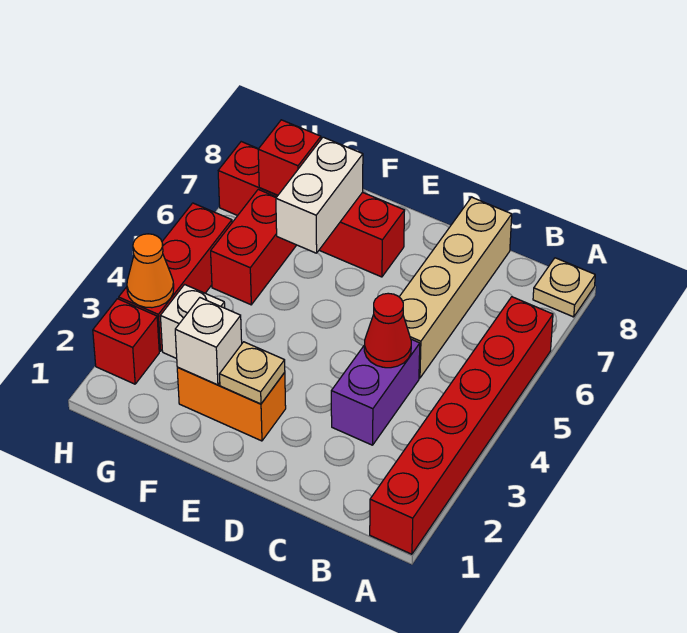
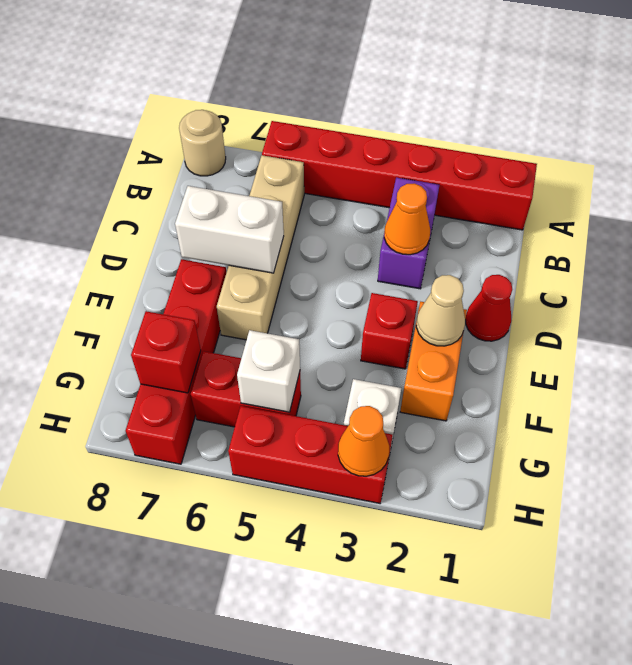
tan 1x1 plate [533,258,595,317] -> tan 1x1 round brick [179,110,226,176]
purple 1x2 brick [331,339,420,445] -> purple 1x2 brick turned to [378,178,439,289]
none -> orange 1x1 cone [384,183,430,255]
red 1x1 cone [364,293,411,368] -> red 1x1 cone moved to [466,275,512,341]
tan 1x4 brick [399,197,512,378] -> tan 1x4 brick turned to [217,155,304,340]
tan 1x1 plate [220,342,285,404] -> tan 1x1 cone [416,275,465,346]
white 1x1 brick [175,298,242,385] -> white 1x1 brick moved to [237,330,300,412]
white 1x2 brick [276,137,363,253] -> white 1x2 brick moved to [175,186,284,273]
red 1x1 brick [93,299,159,384] -> red 1x1 brick moved to [361,293,418,369]

